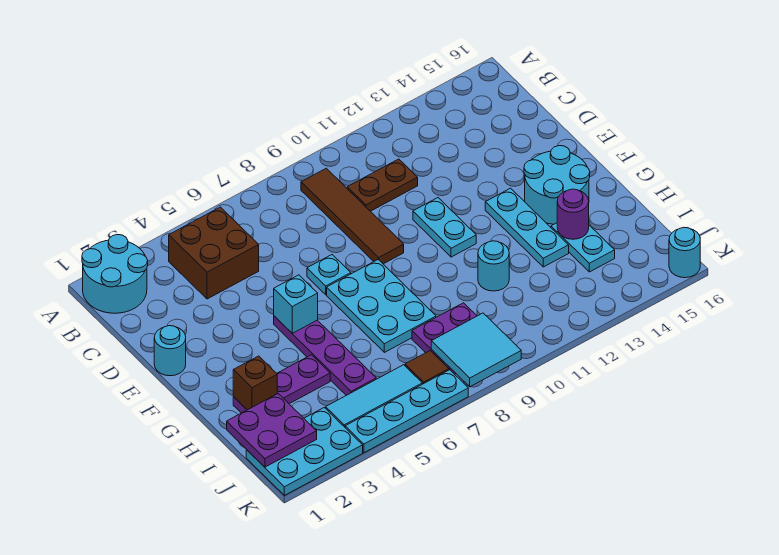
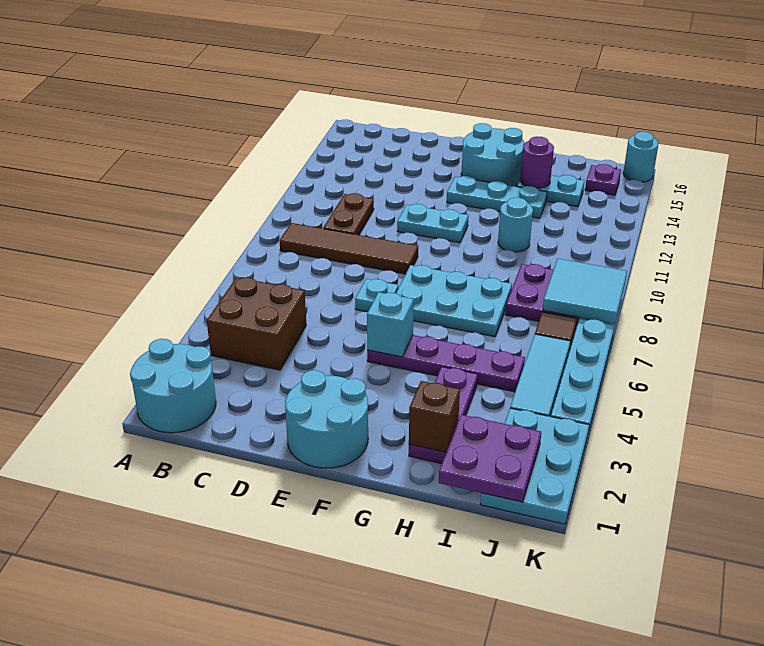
cyan 1x1 round brick [154,326,186,376] -> cyan 2x2 round brick [285,370,368,468]
none -> purple 1x1 plate [585,164,621,195]

